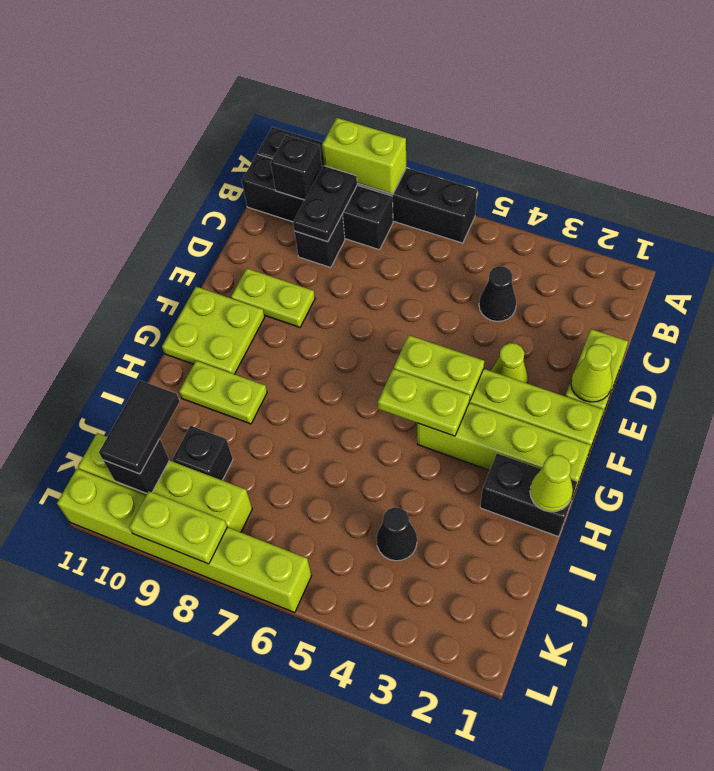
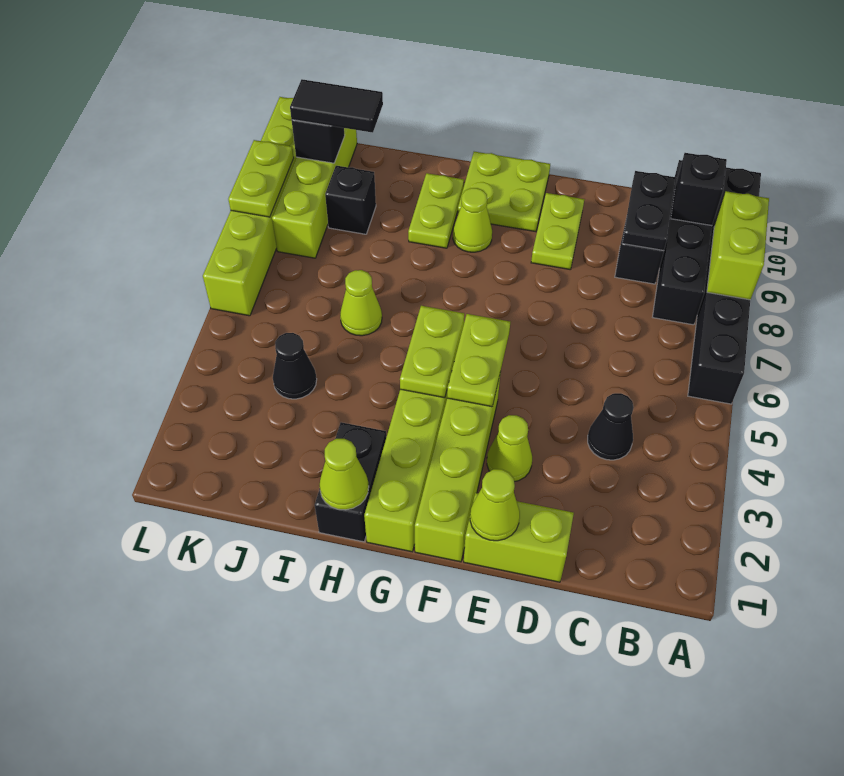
black 1x2 plate [293,166,357,242] -> black 1x2 plate turned to [622,171,676,251]
none -> lime 1x1 cone [453,188,492,252]
none -> lime 1x1 cone [340,270,382,336]

